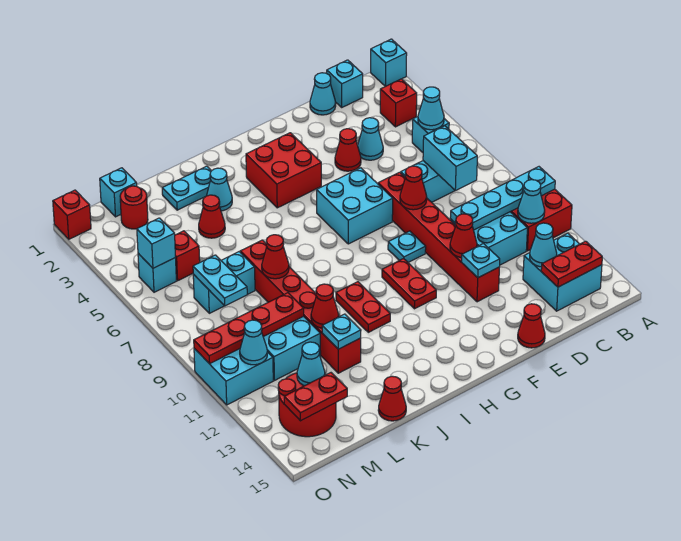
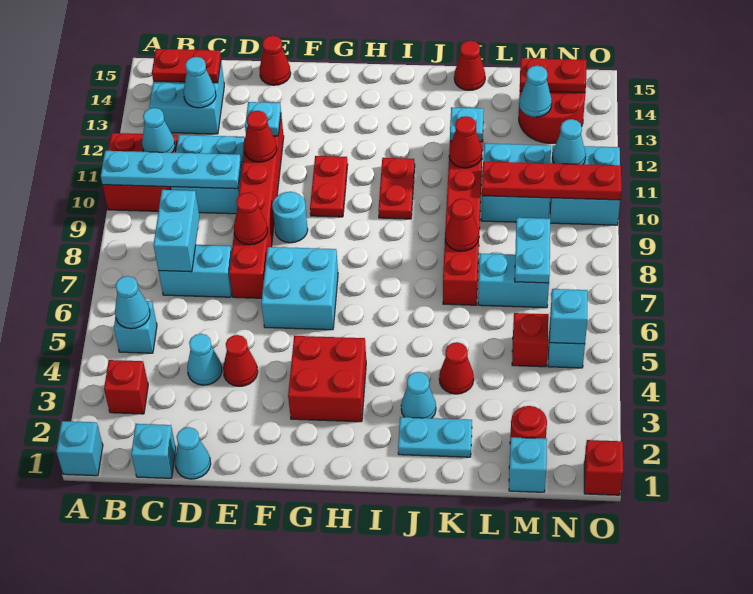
cyan 1x1 plate [388,231,426,262] -> cyan 1x1 round brick [272,192,308,243]

